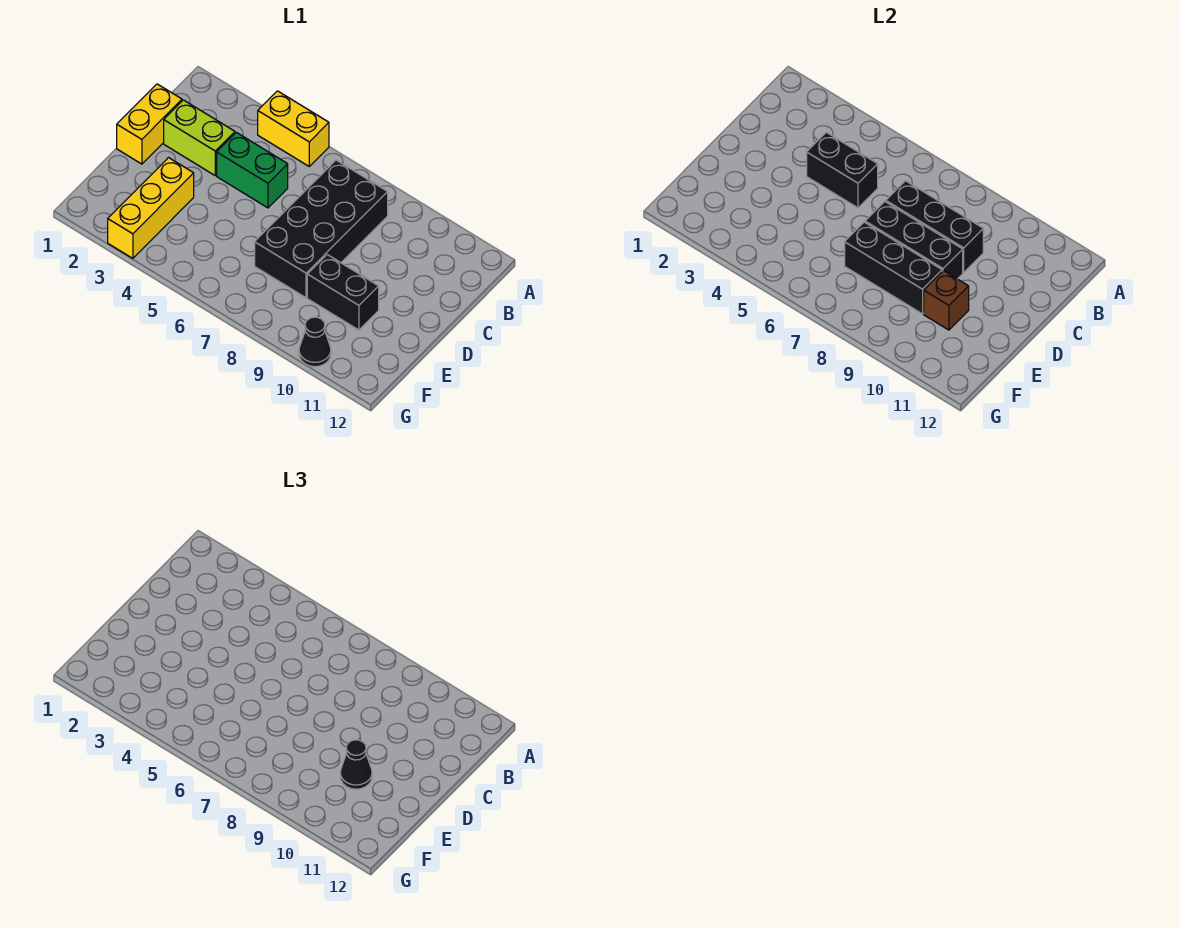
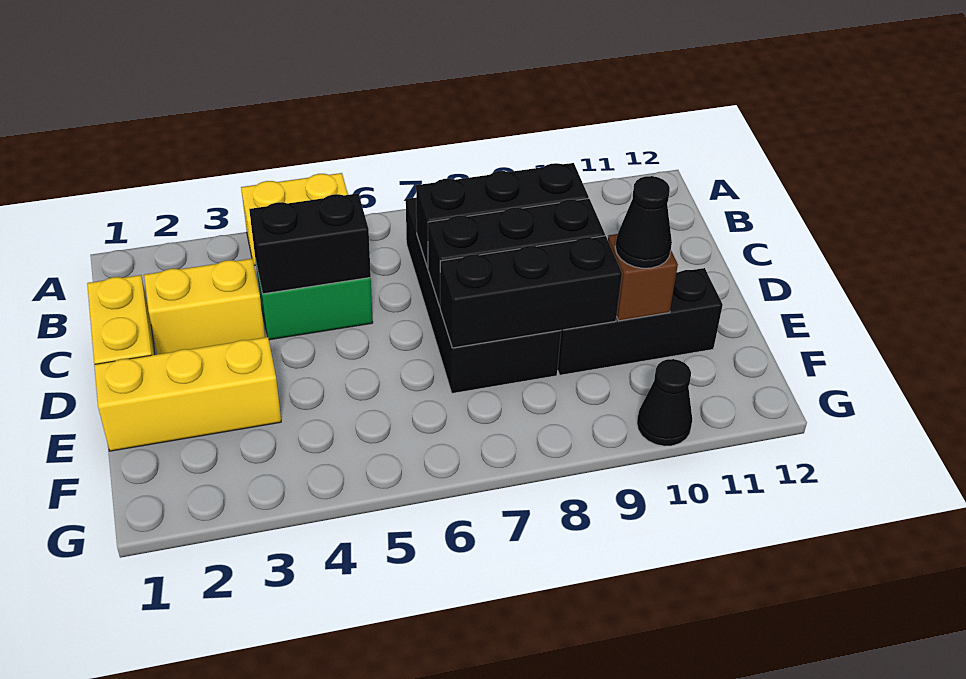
lime 1x2 brick [164,100,235,175] -> yellow 1x2 brick [144,259,265,354]
yellow 1x3 brick [108,158,194,258] -> yellow 1x3 brick turned to [94,337,281,451]
black 1x2 brick [307,255,379,330] -> black 1x3 brick [558,268,723,375]

